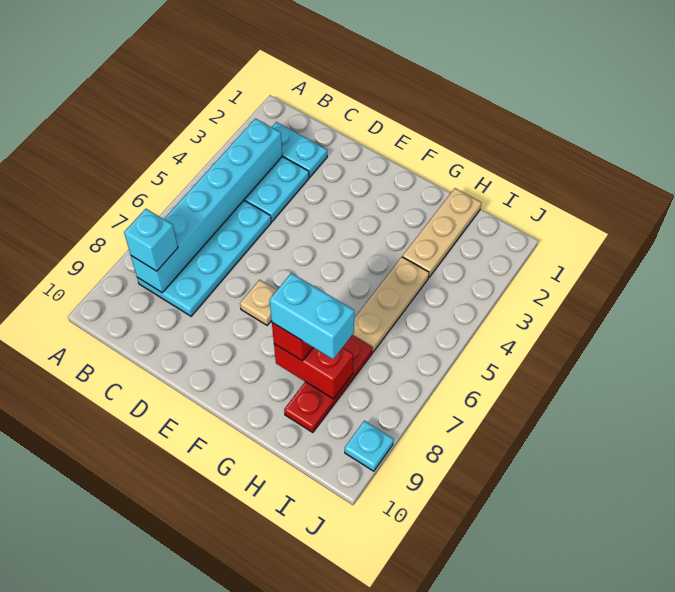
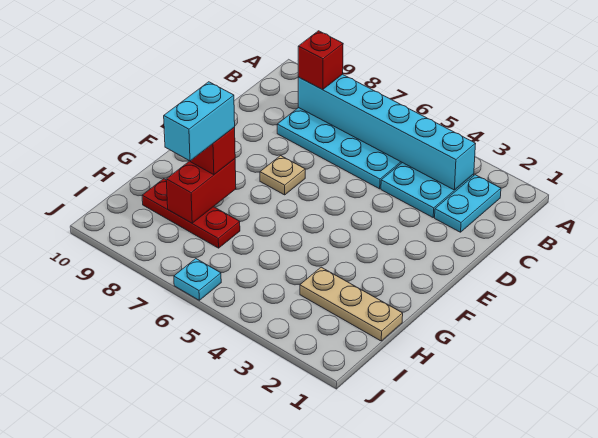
cyan 1x1 brick [124,209,178,271] -> red 1x1 brick [298,31,343,90]
tan 1x3 plate [352,257,429,352] -> none
cyan 1x1 plate [345,421,394,471] -> cyan 1x1 plate moved to [174,259,221,300]

